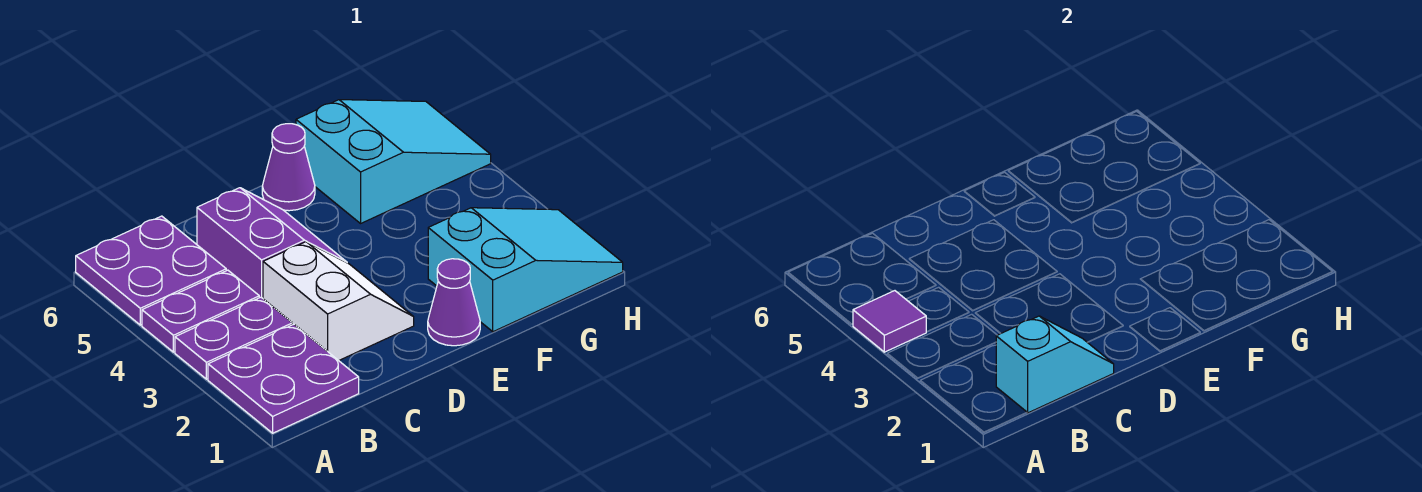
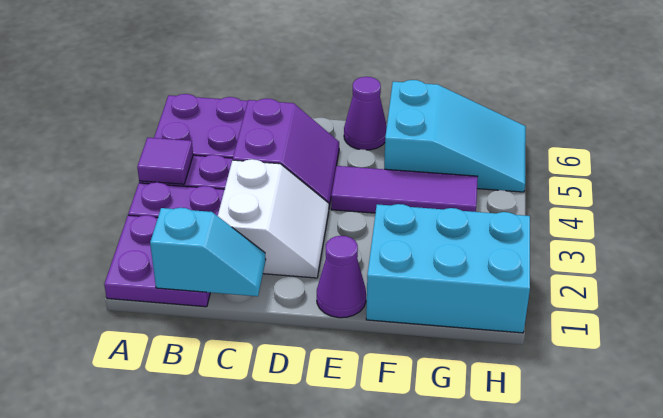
none -> purple 1x3 tile [331,166,478,213]
cyan 2x3 slope [428,208,623,332] -> cyan 2x3 brick [366,204,530,333]

